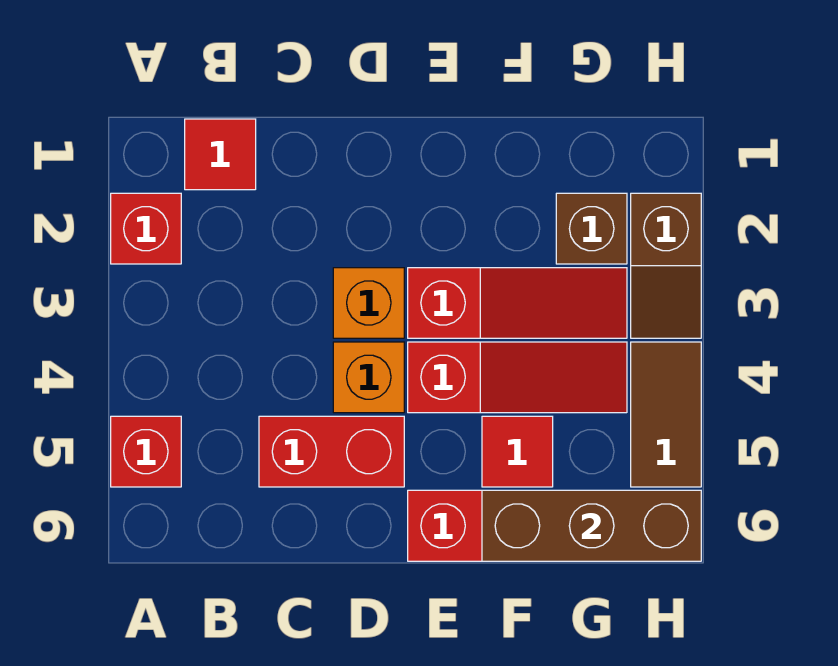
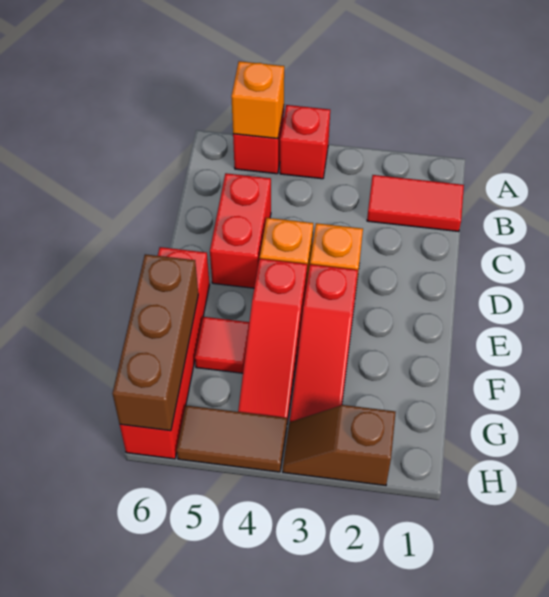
red 1x1 brick [111,193,181,264] -> red 1x1 brick moved to [280,105,330,179]
none -> orange 1x1 brick [231,61,284,139]
red 1x1 tile [185,119,256,190] -> red 1x2 tile [367,175,464,232]
brown 1x1 brick [556,193,627,264] -> none

